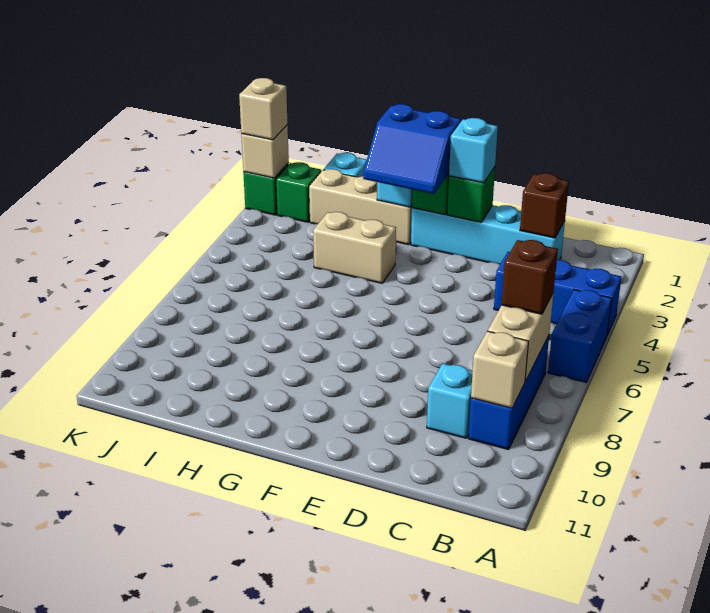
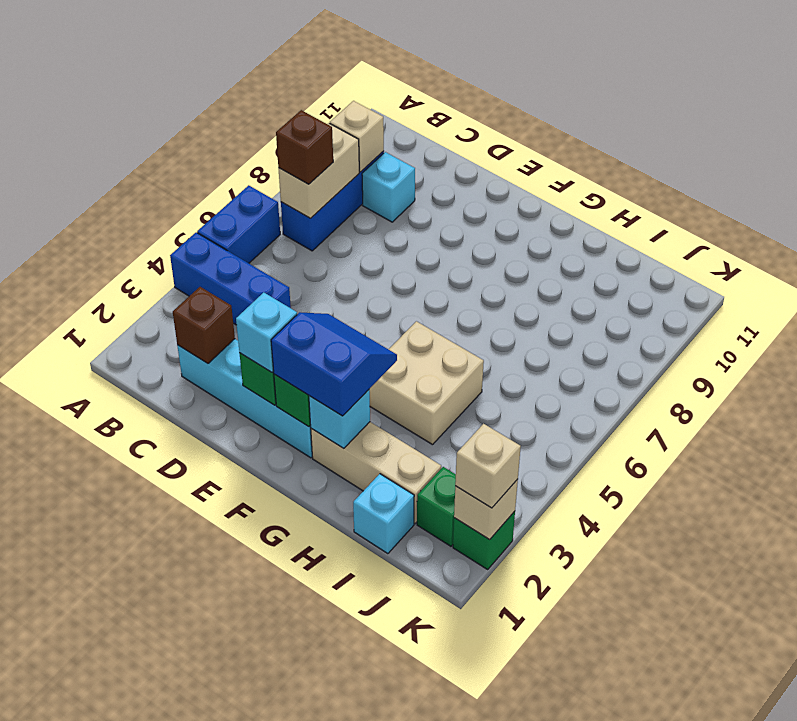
tan 1x2 brick [313,212,396,283] -> tan 2x2 brick [369,321,484,445]

